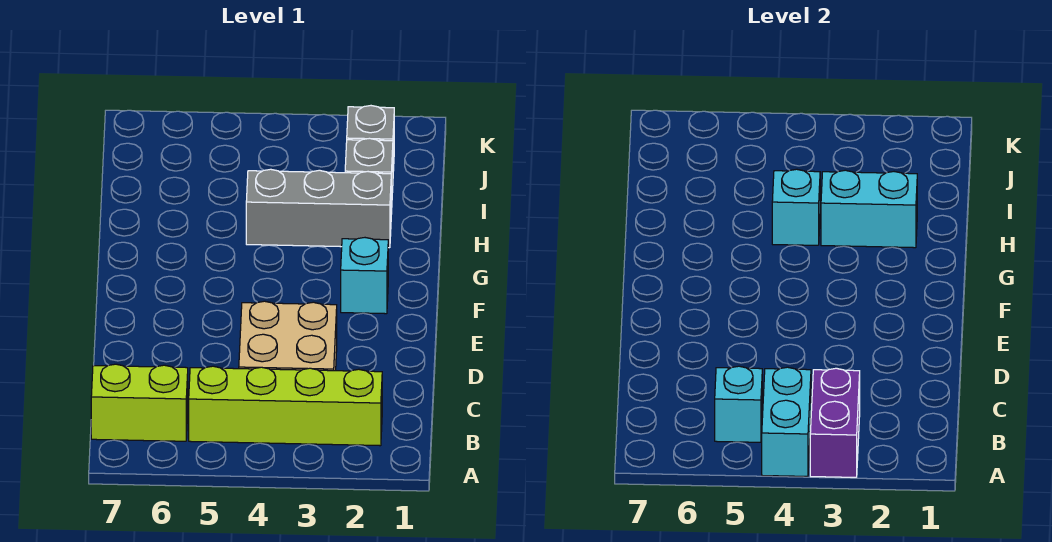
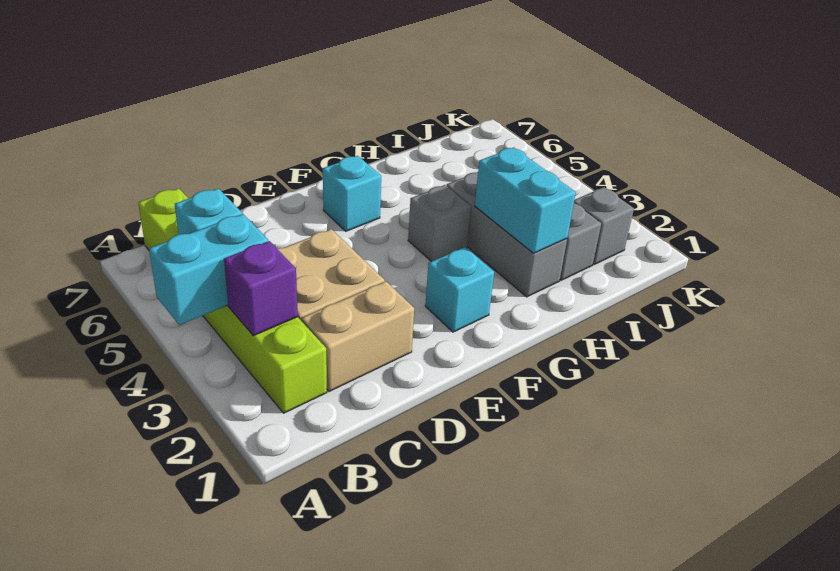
purple 1x2 brick [810,368,860,477] -> purple 1x1 brick [224,241,298,336]
none -> tan 1x2 brick [301,281,414,392]
none -> grey 1x1 brick [408,185,471,261]
cyan 1x1 brick [772,169,820,245] -> cyan 1x1 brick moved to [323,156,381,231]

